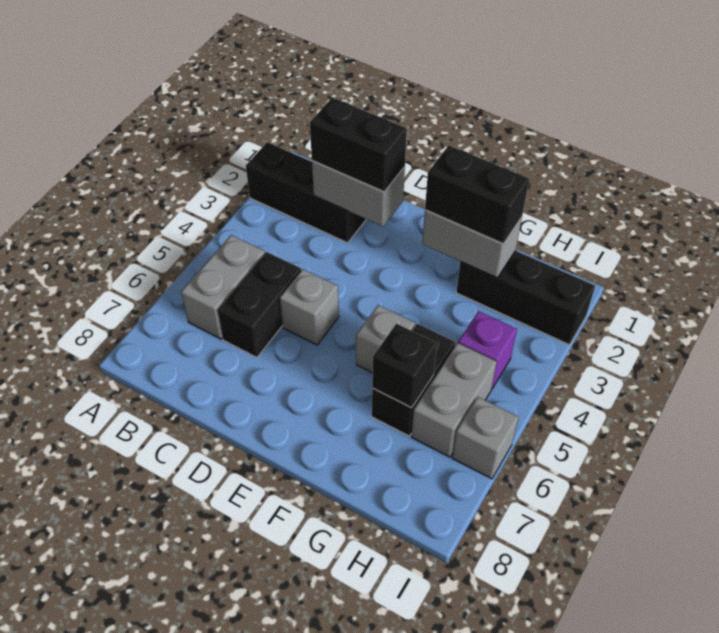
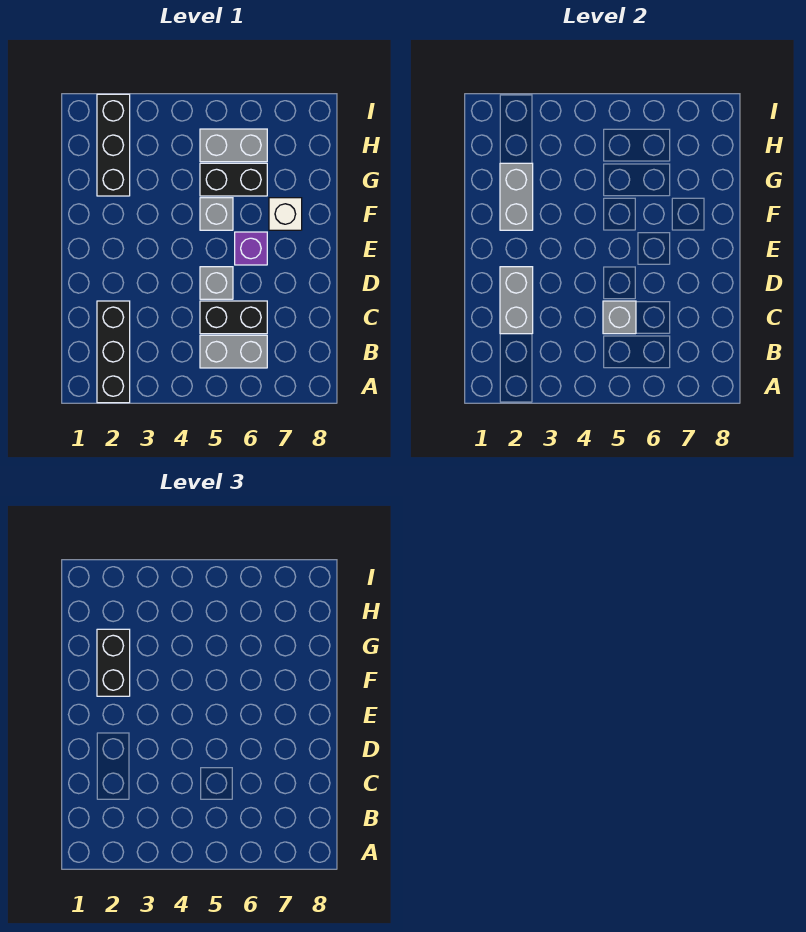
black 1x2 brick [310,97,407,192] -> none
none -> white 1x1 brick [269,198,302,230]
black 1x1 brick [372,324,437,408] -> none
purple 1x1 brick [458,311,517,388] -> purple 1x1 brick moved to [235,232,267,265]
grey 1x1 brick [452,397,519,479] -> grey 1x1 brick moved to [603,301,636,334]

